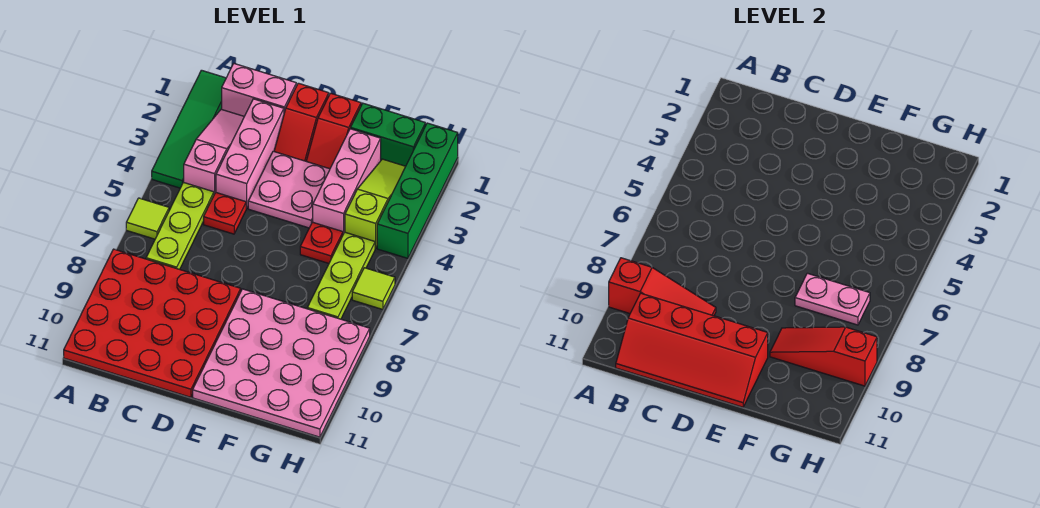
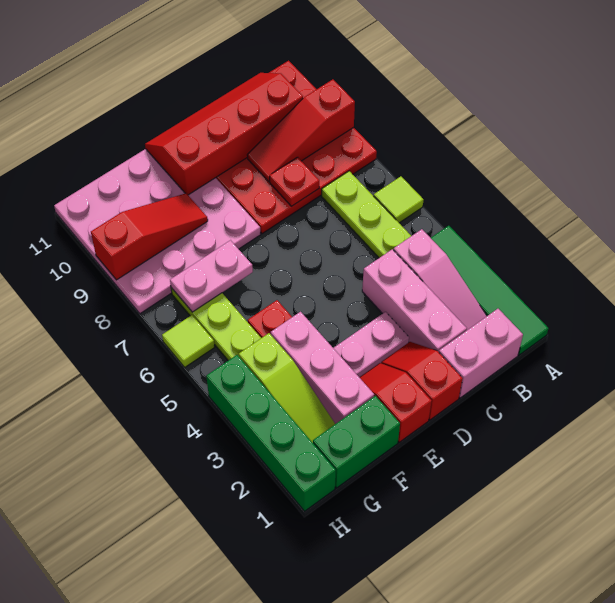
red 1x1 plate [204,193,247,234] -> red 1x1 plate moved to [270,157,319,206]
pink 2x2 plate [248,151,330,228] -> pink 1x2 plate [334,312,409,377]

